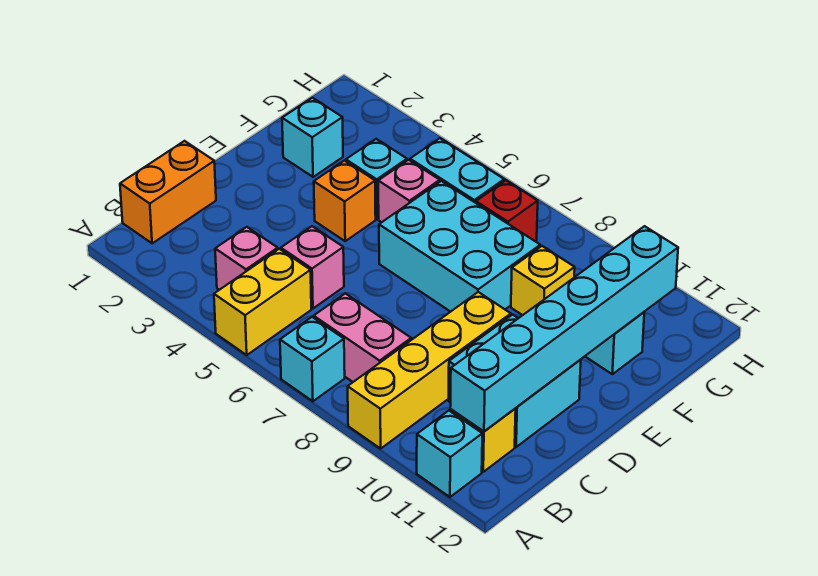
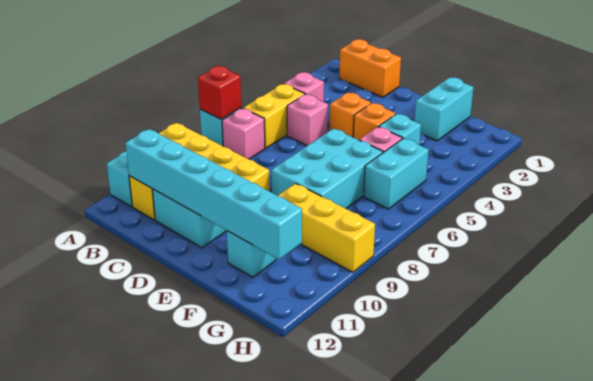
yellow 1x2 brick [214,249,311,355] -> yellow 1x2 brick turned to [243,84,305,148]
pink 1x2 brick [314,293,411,382] -> pink 1x1 brick [222,108,265,159]
none -> orange 1x1 brick [330,92,371,137]
cyan 1x1 brick [282,98,343,177] -> cyan 1x2 brick [415,77,473,141]
yellow 1x1 brick [511,246,575,315] -> yellow 1x3 brick [278,183,375,272]
red 1x1 brick [476,180,538,241] -> red 1x1 brick moved to [198,66,241,119]

